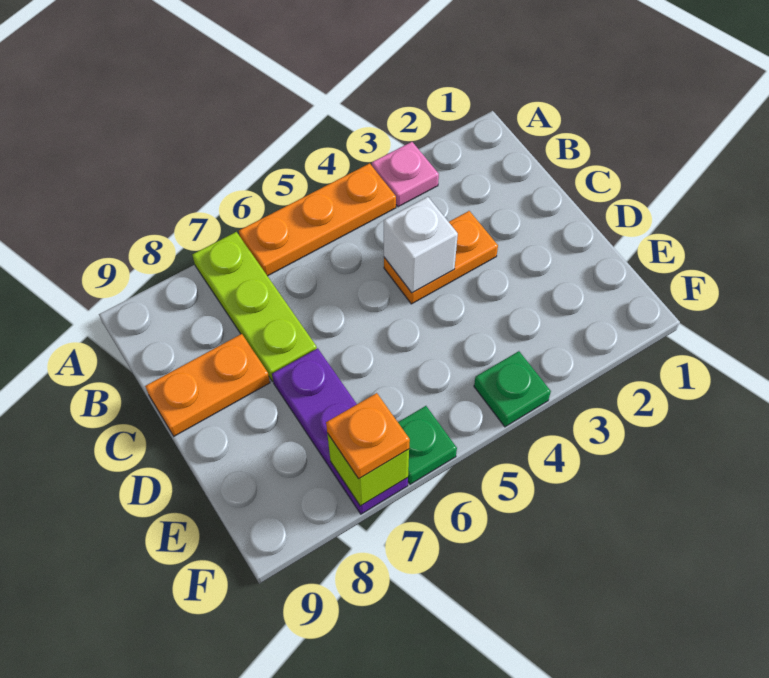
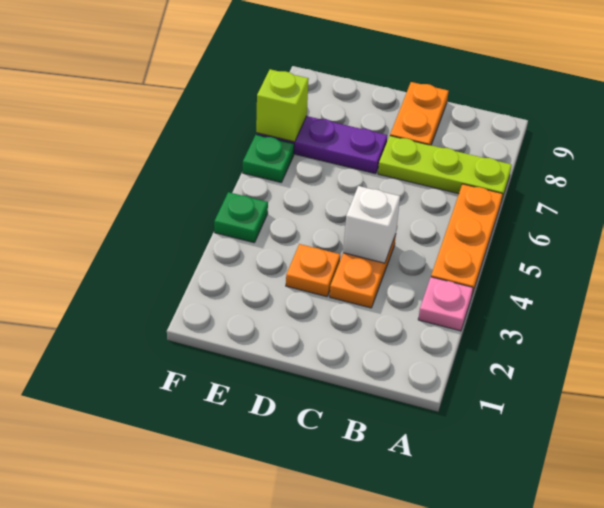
orange 1x1 plate [326,393,410,479] -> orange 1x1 plate moved to [286,244,340,297]

